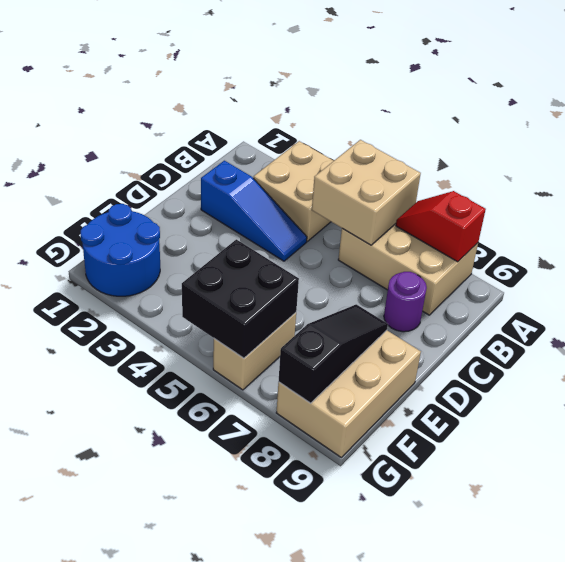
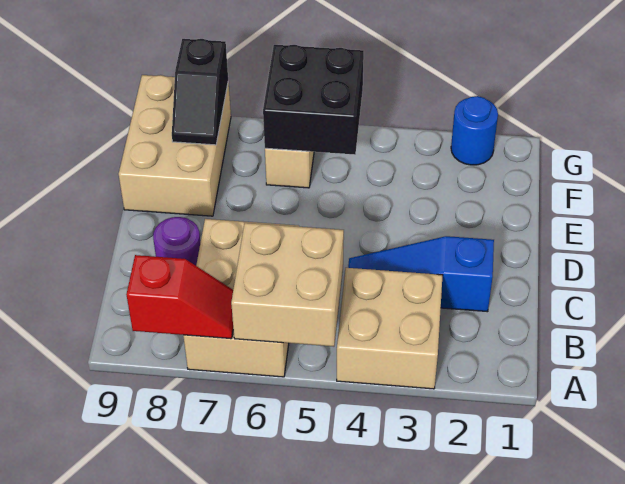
tan 2x3 brick [338,224,478,315] -> tan 2x3 brick turned to [183,219,299,377]
black 1x3 slope [278,304,388,403] -> black 1x2 slope [172,39,228,145]
blue 2x2 round brick [81,204,160,296] -> blue 1x1 round brick [451,96,498,165]

